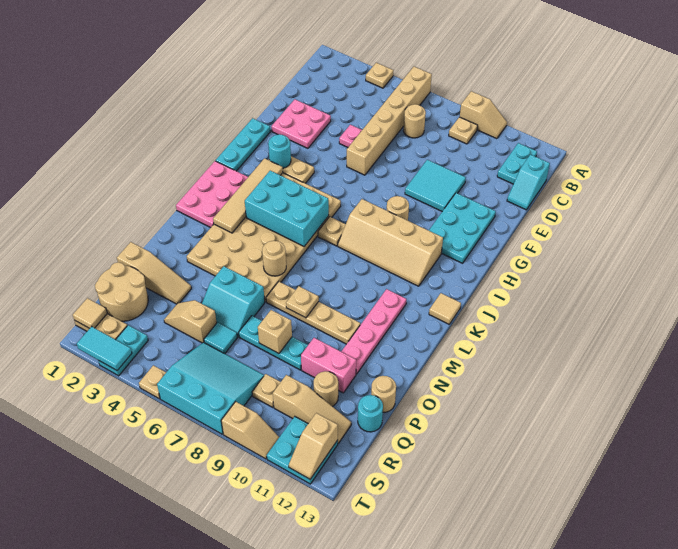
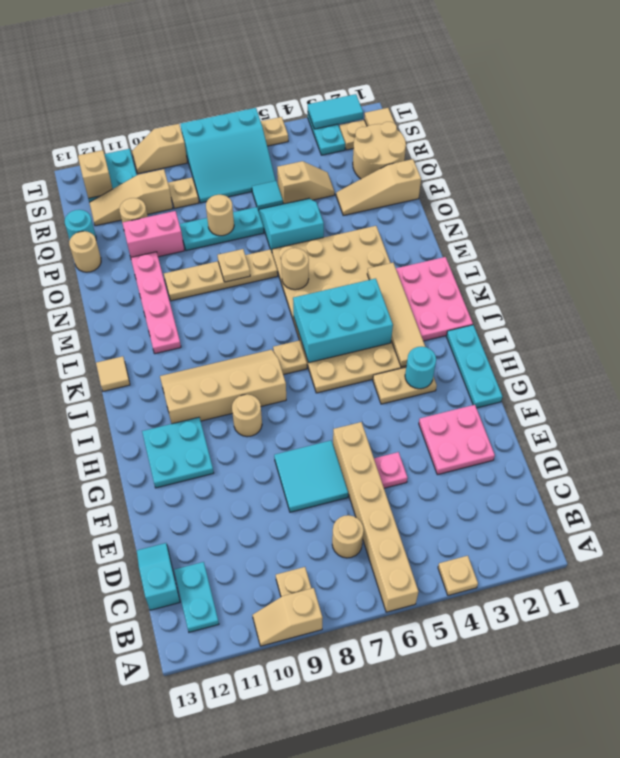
cyan 2x2 tile [405,160,466,211] -> cyan 2x2 tile moved to [274,441,348,512]
cyan 2x3 plate [429,193,496,263] -> cyan 2x2 plate [142,417,214,488]
tan 1x1 brick [258,310,292,354] -> tan 1x1 round brick [206,195,234,236]

